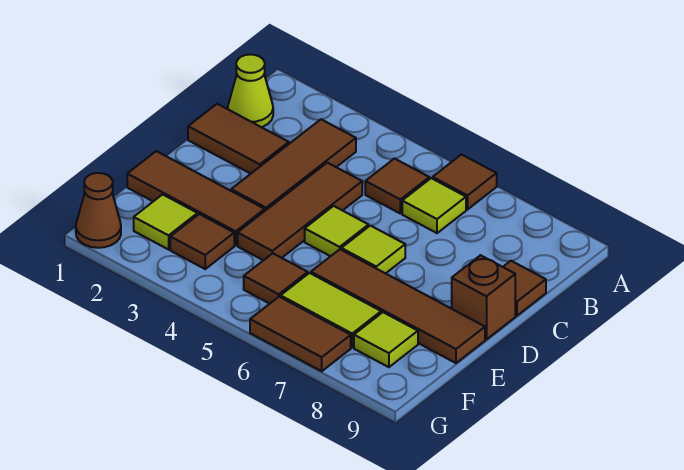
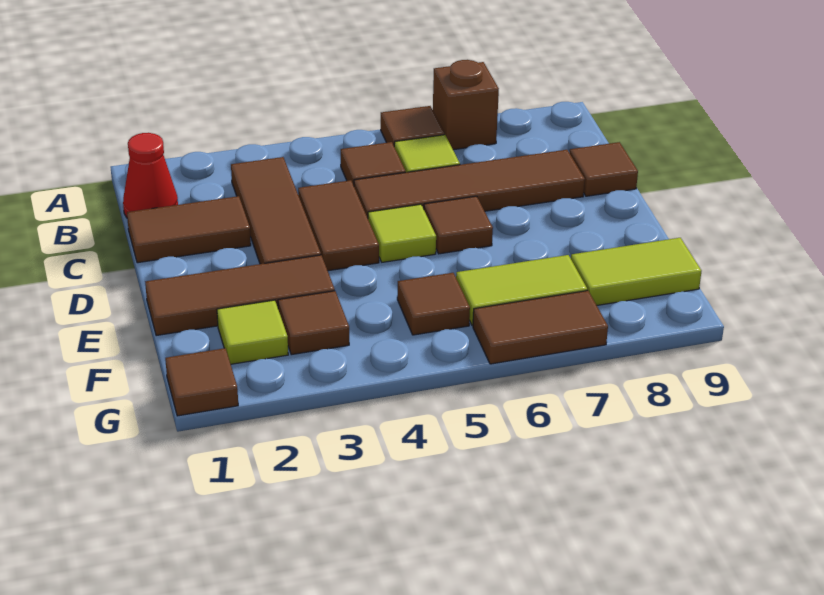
lime 1x1 cone [228,54,273,127] -> red 1x1 cone [123,133,178,218]
brown 1x3 tile [238,163,362,260] -> brown 1x2 tile [298,180,379,271]
lime 1x1 tile [341,226,405,273] -> brown 1x1 tile [424,196,493,254]
brown 1x1 brick [452,255,515,339] -> brown 1x1 brick moved to [433,60,499,150]
brown 1x4 tile [311,249,485,363] -> brown 1x4 tile moved to [354,150,585,218]
lime 1x1 tile [354,312,418,367] -> lime 1x2 tile [571,238,701,305]
brown 1x1 cone [76,173,121,248] -> brown 1x1 tile [165,348,238,416]

